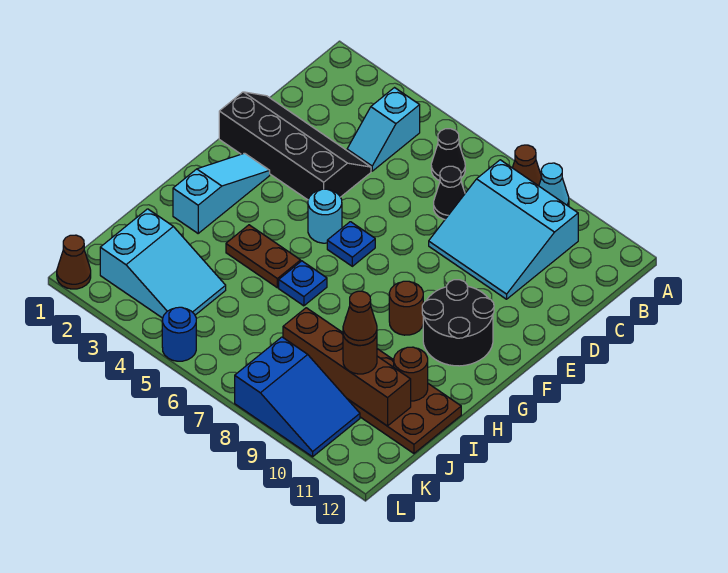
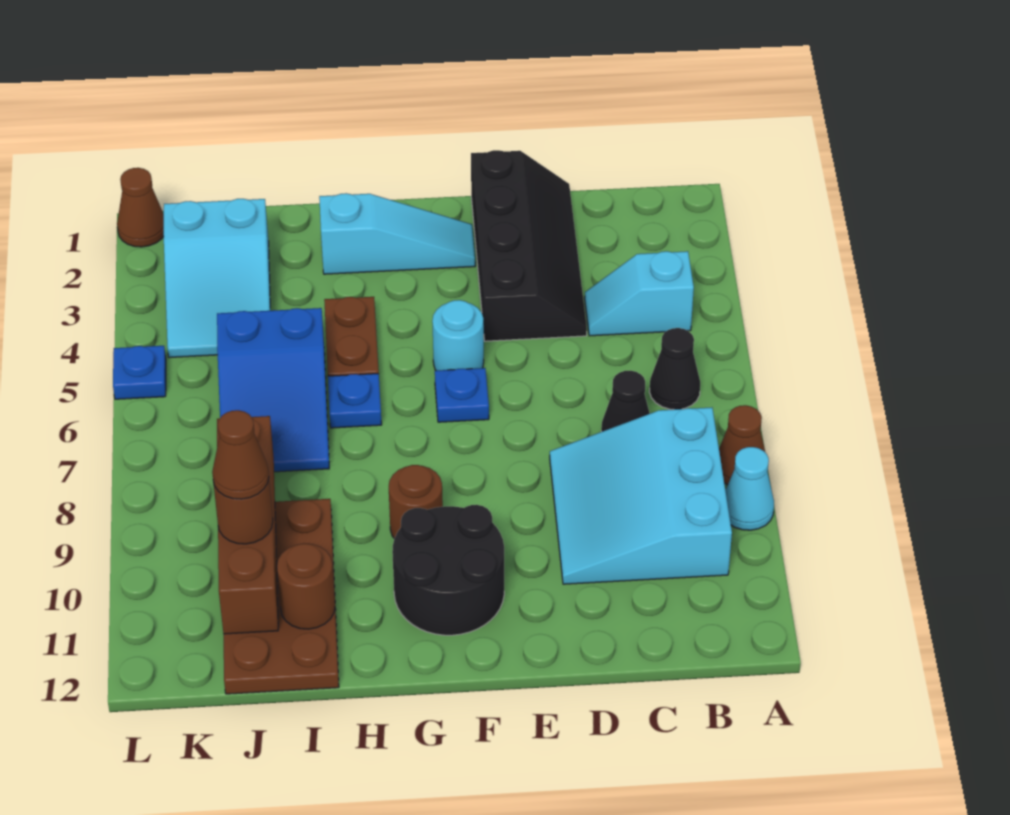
blue 2x3 slope [235,337,360,457] -> blue 2x3 slope moved to [217,308,329,472]
blue 1x1 round brick [162,307,196,361] -> blue 1x1 plate [113,346,166,399]

